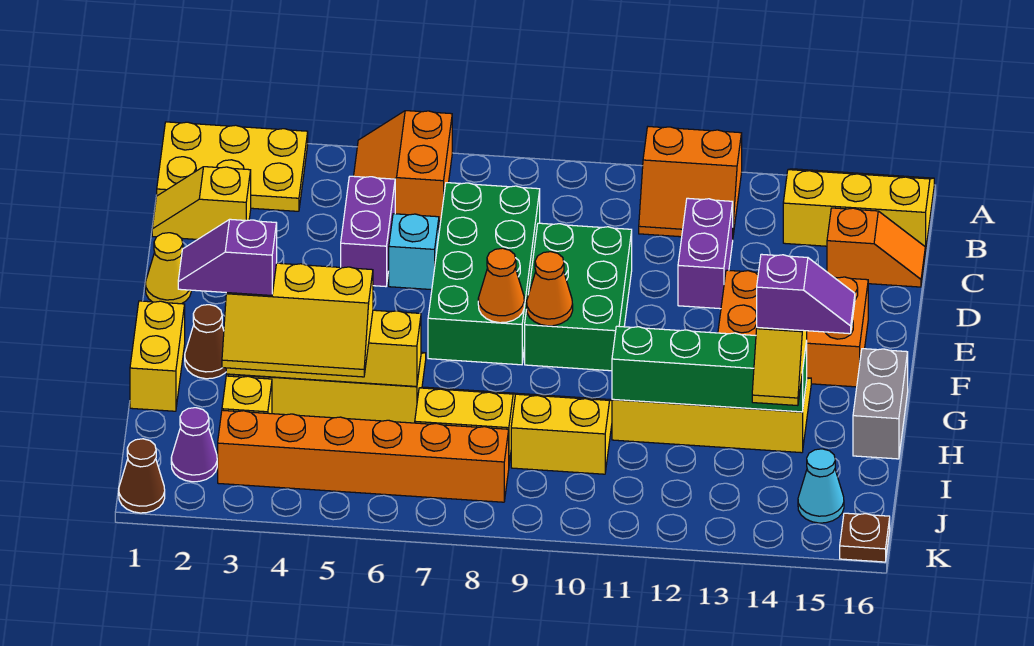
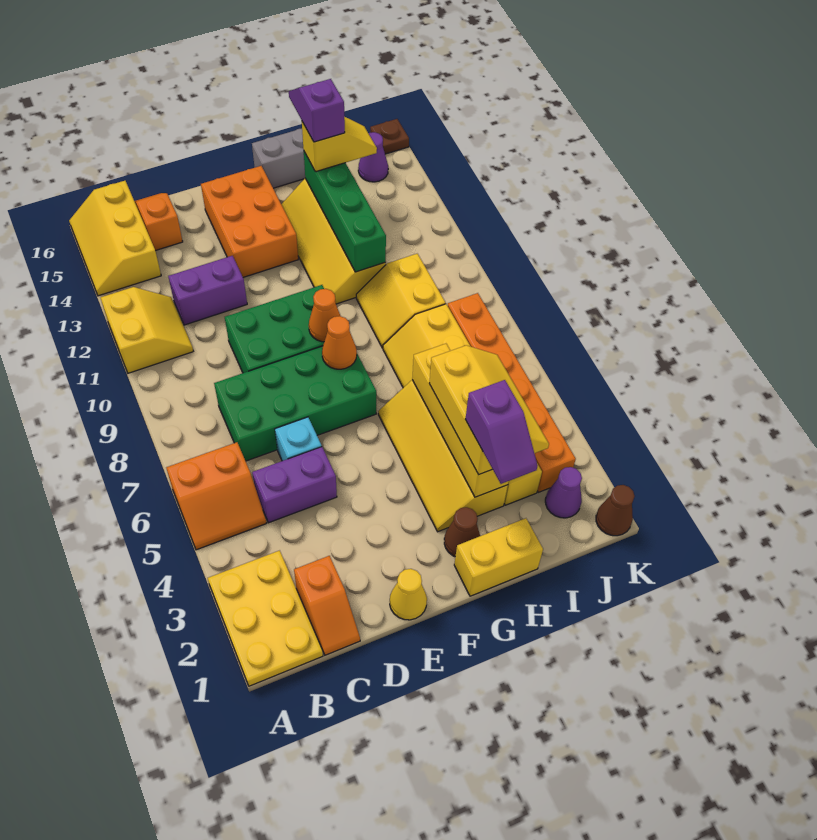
orange 2x2 slope [639,127,742,237] -> yellow 2x2 slope [101,287,193,373]
yellow 1x2 slope [152,167,251,239] -> orange 1x2 slope [294,556,360,655]
cyan 1x1 cone [798,449,844,523] -> purple 1x1 cone [358,132,388,182]

